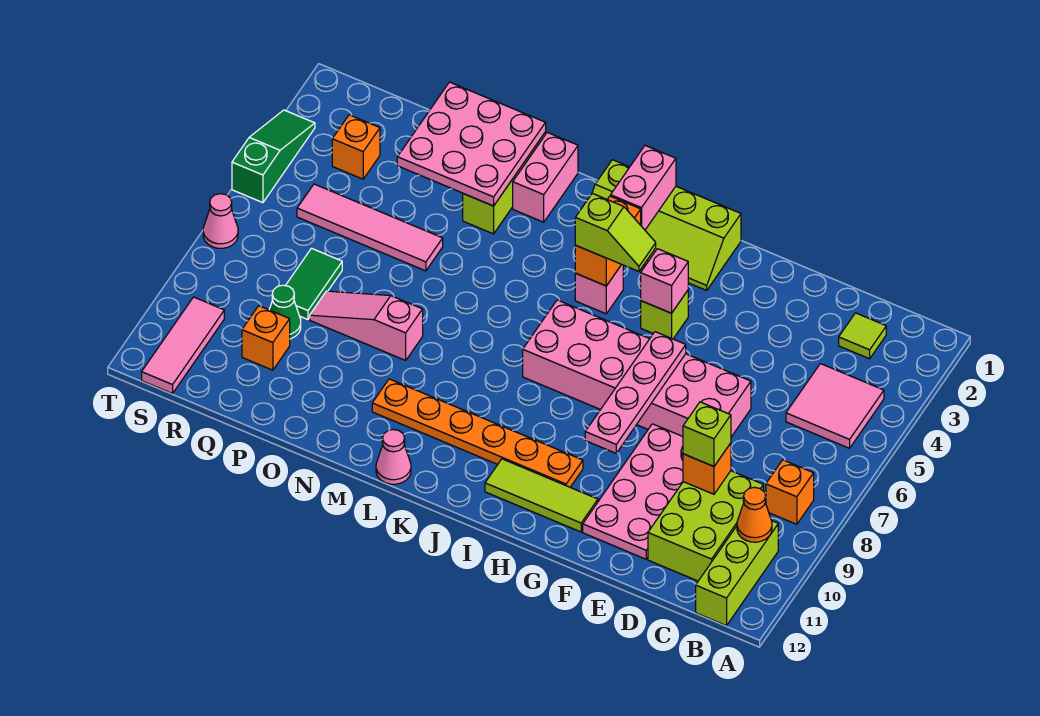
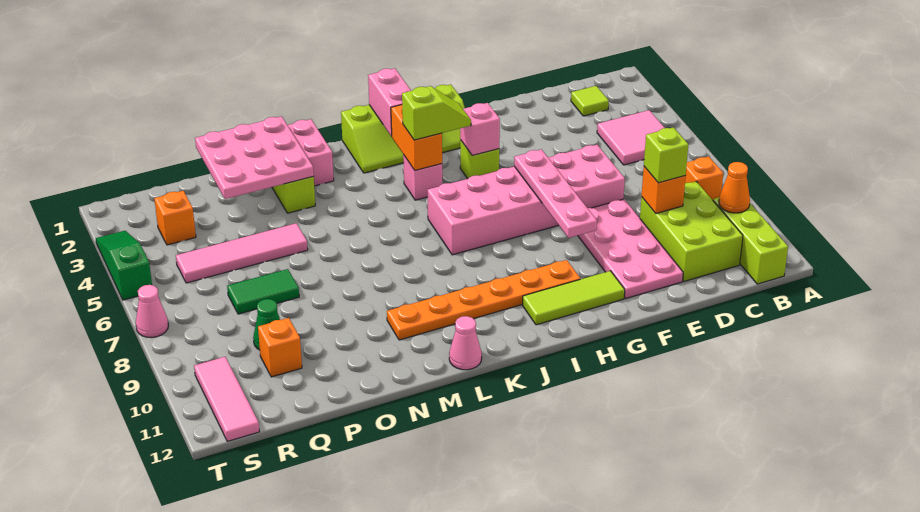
pink 1x3 slope [310,291,423,360] -> none
green 1x2 tile [285,248,342,319] -> green 1x2 tile turned to [227,269,299,314]

